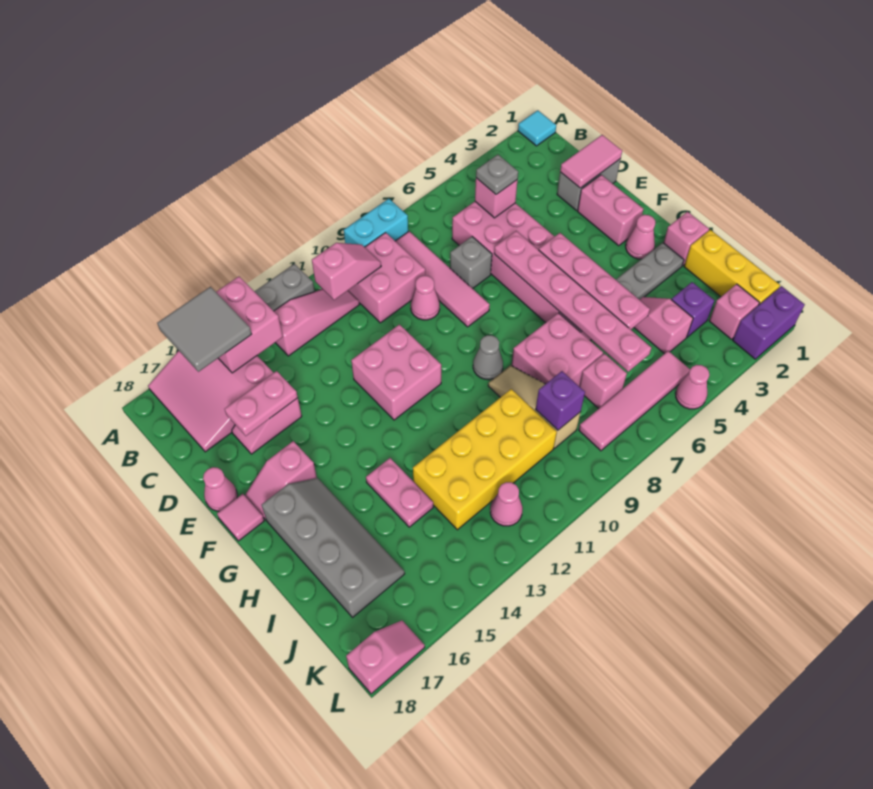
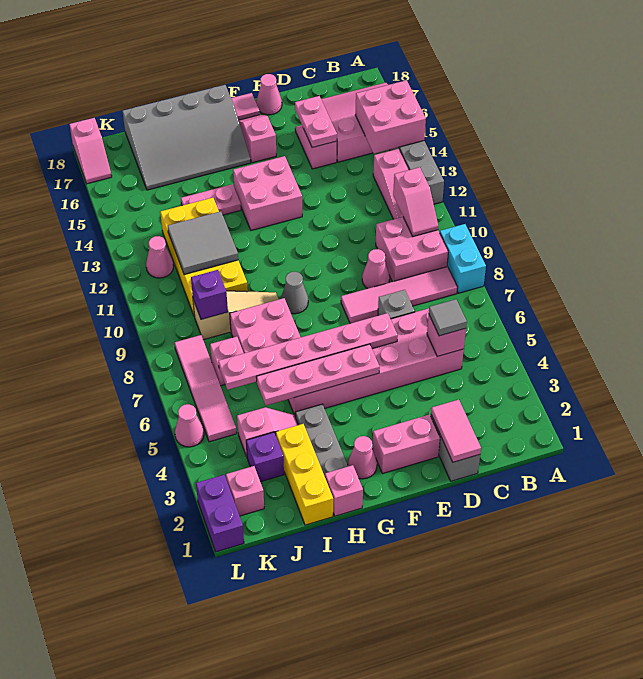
cyan 1x1 tile [518,110,556,146] -> none
grey 2x2 tile [157,287,252,372] -> grey 2x2 tile moved to [168,211,238,275]
grey 1x1 plate [476,155,518,194] -> grey 1x1 tile [429,299,467,336]
pink 2x2 brick [351,325,441,420] -> pink 2x2 brick moved to [233,156,302,230]
grey 2x4 slope [262,478,405,617] -> grey 3x4 slope [123,85,251,190]
yellow 1x3 brick [684,230,780,305] -> yellow 1x3 brick turned to [276,424,333,525]

